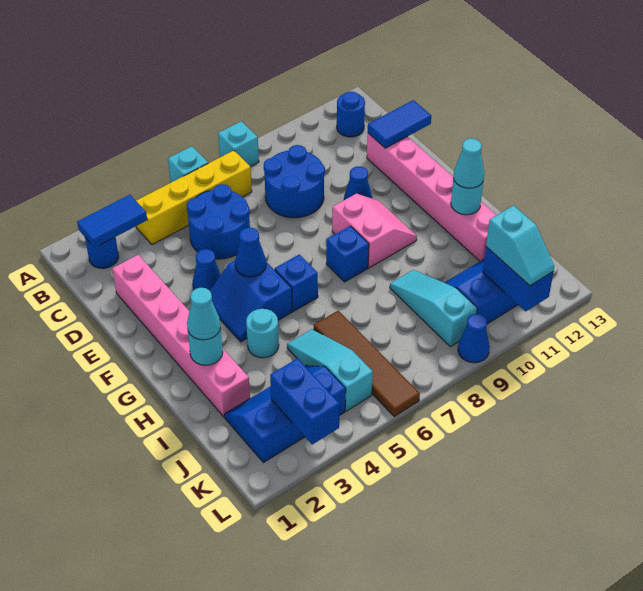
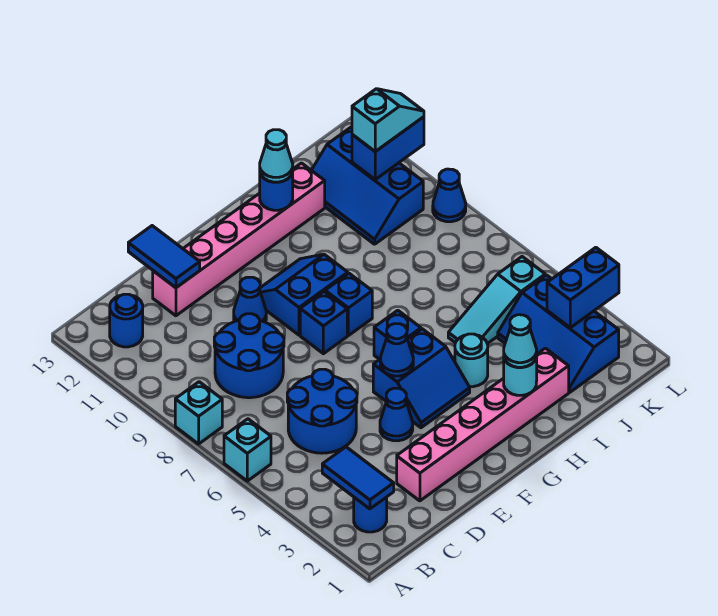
yellow 1x4 brick [136,151,252,245] -> none
none -> blue 1x1 brick [300,292,347,354]
pink 2x2 slope [332,194,417,268] -> blue 2x2 slope [260,254,348,335]
cyan 1x1 round brick [451,179,483,215] -> blue 1x1 round brick [260,173,293,210]
brown 1x4 tile [314,311,420,417] -> none
cyan 1x3 slope [390,270,477,347] -> none

